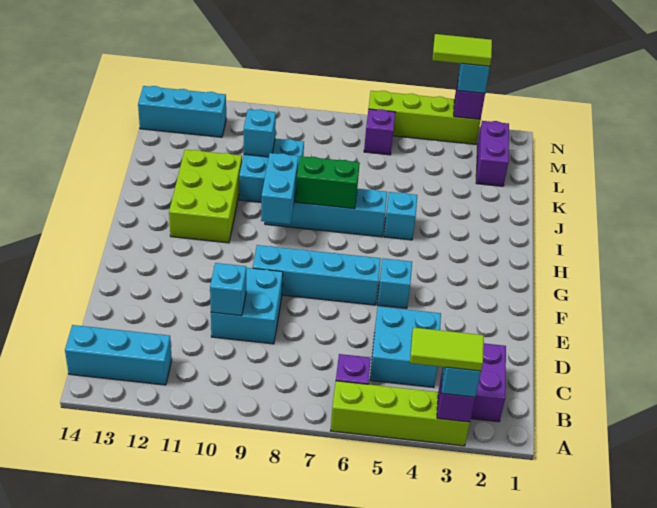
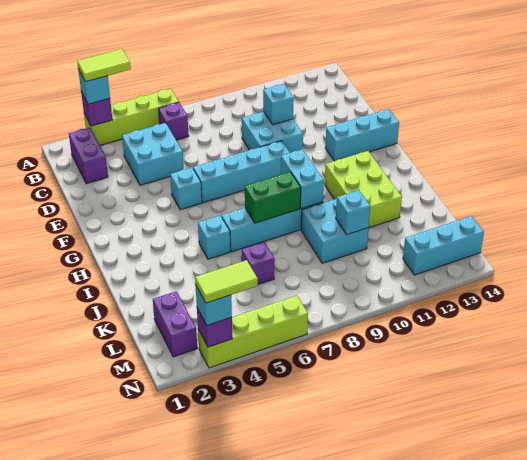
cyan 1x3 brick [65,325,172,385] -> cyan 1x3 brick moved to [325,109,399,161]
purple 1x1 brick [364,109,395,155] -> purple 1x1 brick moved to [242,242,275,284]

